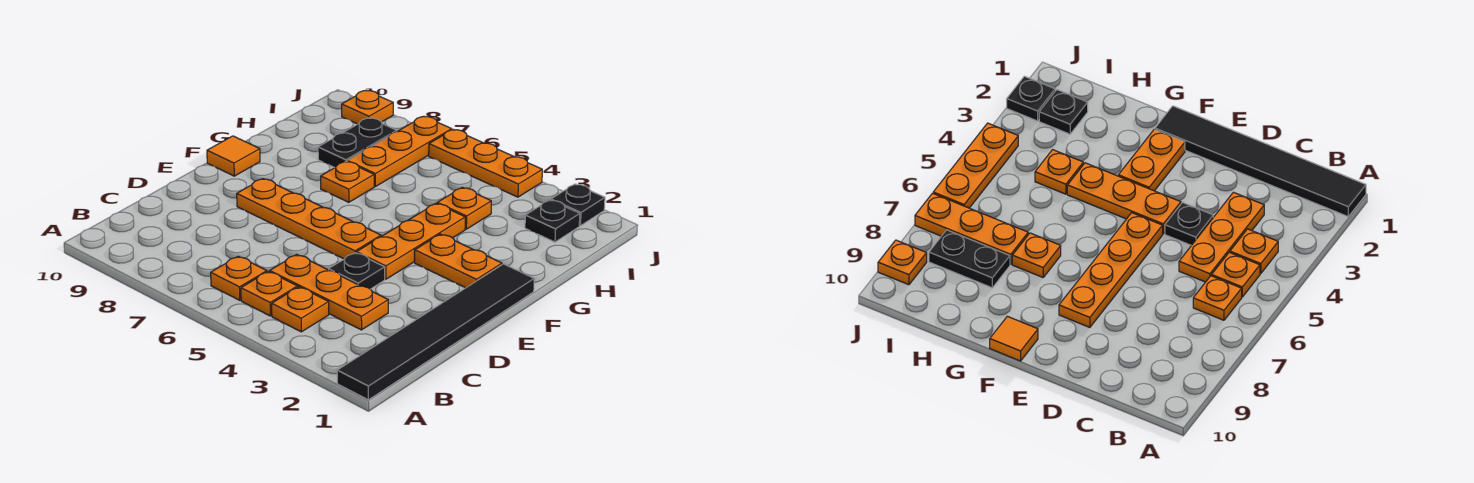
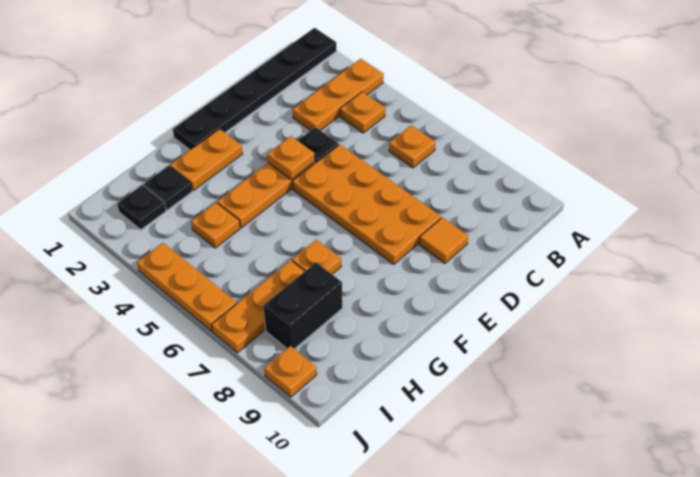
black 1x6 tile [337,264,534,400] -> black 1x6 plate [173,28,336,150]
orange 1x1 plate [241,271,298,316] -> orange 1x1 plate moved to [267,136,315,180]
orange 1x3 plate [270,254,388,330] -> orange 1x3 plate turned to [293,59,384,131]
orange 1x4 plate [237,179,381,259] -> orange 2x4 plate [292,145,441,264]
orange 1x2 plate [415,234,502,288] -> orange 1x2 plate turned to [170,129,243,191]
orange 1x1 tile [207,136,260,176] -> orange 1x1 tile moved to [419,217,468,263]
black 1x2 plate [318,118,397,168] -> black 1x2 brick [264,262,342,349]
black 1x1 plate [551,184,605,226] -> black 1x1 plate moved to [144,166,192,210]

